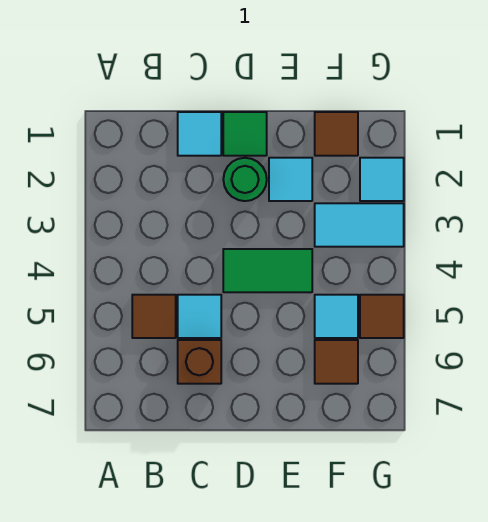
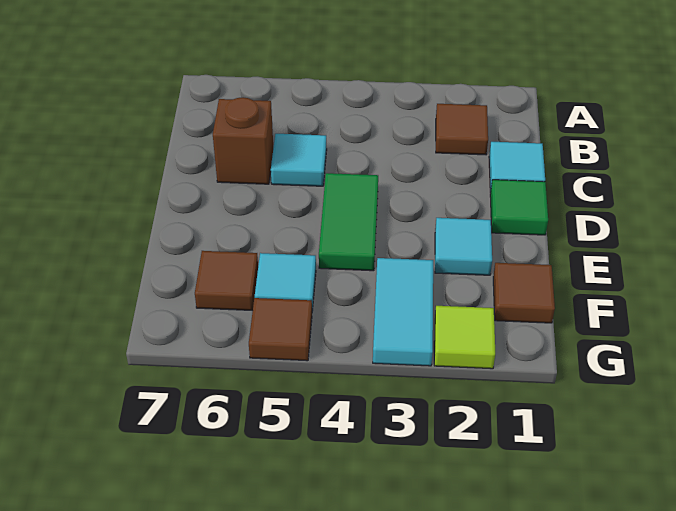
brown 1x1 tile [132,295,176,338] -> brown 1x1 tile moved to [436,104,488,155]
green 1x1 round brick [223,158,267,201] -> none
cyan 1x1 tile [360,158,404,201] -> lime 1x1 tile [434,306,495,369]

